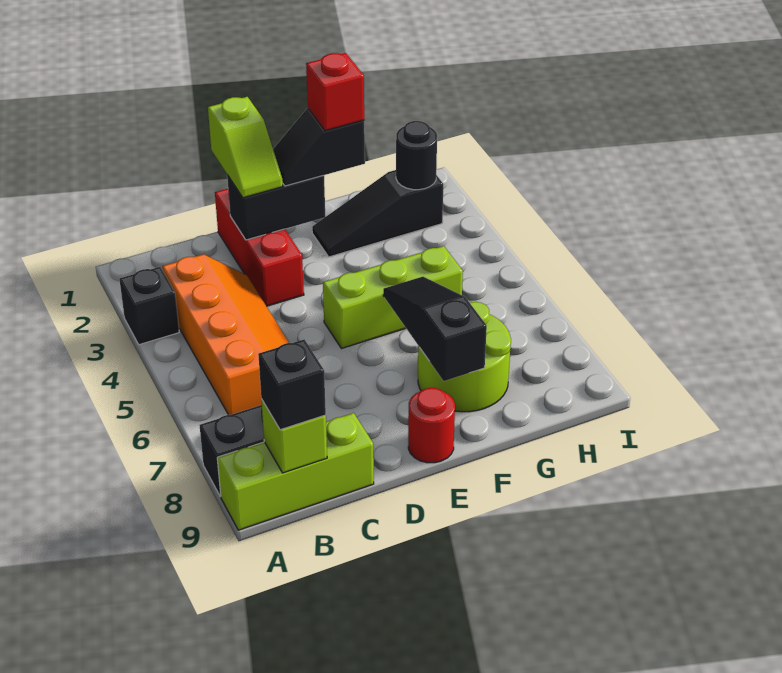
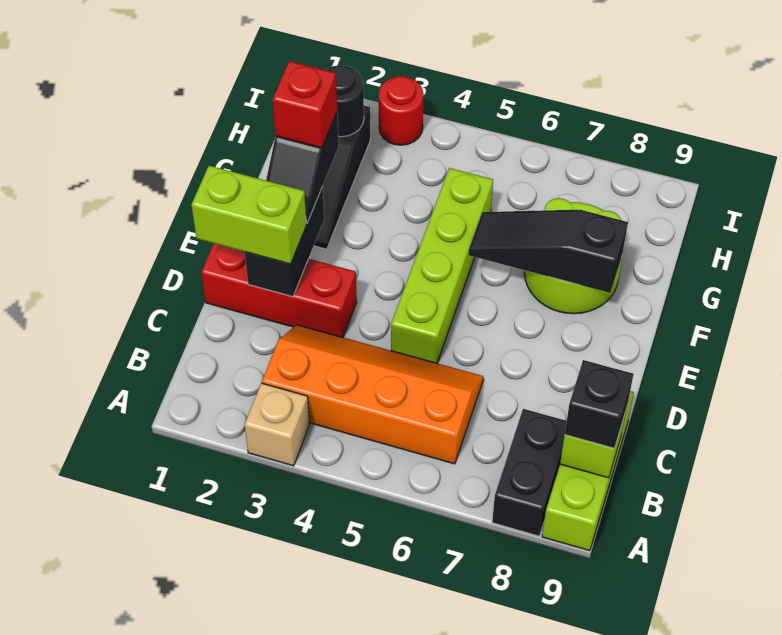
black 1x1 brick [119,267,179,345] -> tan 1x1 brick [245,383,309,466]
lime 1x2 slope [208,97,283,198] -> lime 1x2 brick [191,166,306,264]
lime 1x3 brick [323,246,463,349] -> lime 1x4 brick [391,168,493,363]
red 1x1 round brick [408,388,455,463] -> red 1x1 round brick moved to [379,76,424,145]

